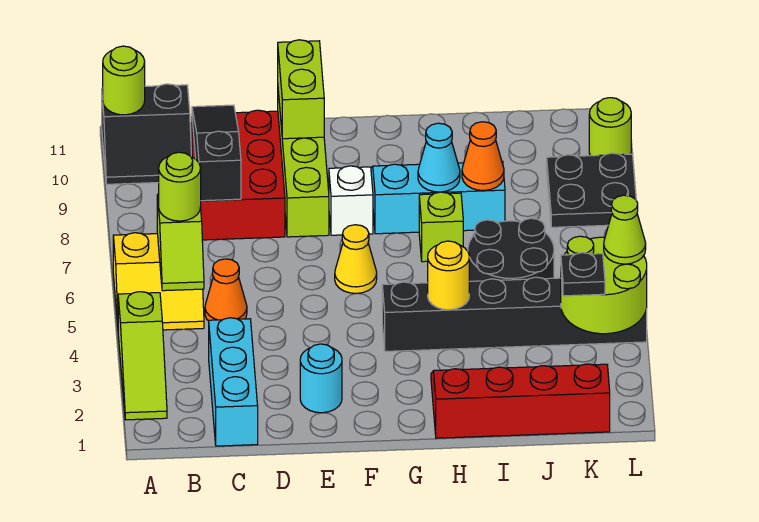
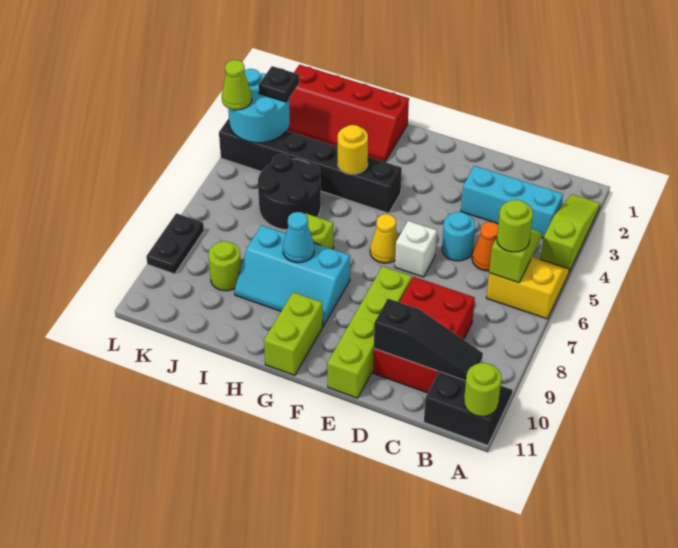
cyan 1x3 brick [209,318,258,446] -> cyan 1x3 brick turned to [461,166,563,238]
black 1x3 slope [192,105,241,201] -> black 1x3 slope turned to [374,299,483,381]
cyan 1x1 round brick [300,344,342,413] -> cyan 1x1 round brick moved to [442,212,475,261]
lime 1x2 brick [278,40,324,139] -> lime 1x2 brick moved to [264,292,323,375]
white 1x1 brick [329,166,373,235] -> white 1x1 brick moved to [395,221,437,277]
orange 1x1 cone [462,122,504,190] -> none
lime 2x2 round brick [561,236,647,334] -> cyan 2x2 round brick [228,69,290,143]
black 2x2 plate [547,153,636,227] -> black 1x2 plate [146,213,204,274]
lime 1x1 round brick [589,98,631,156] -> lime 1x1 round brick moved to [209,241,241,291]

